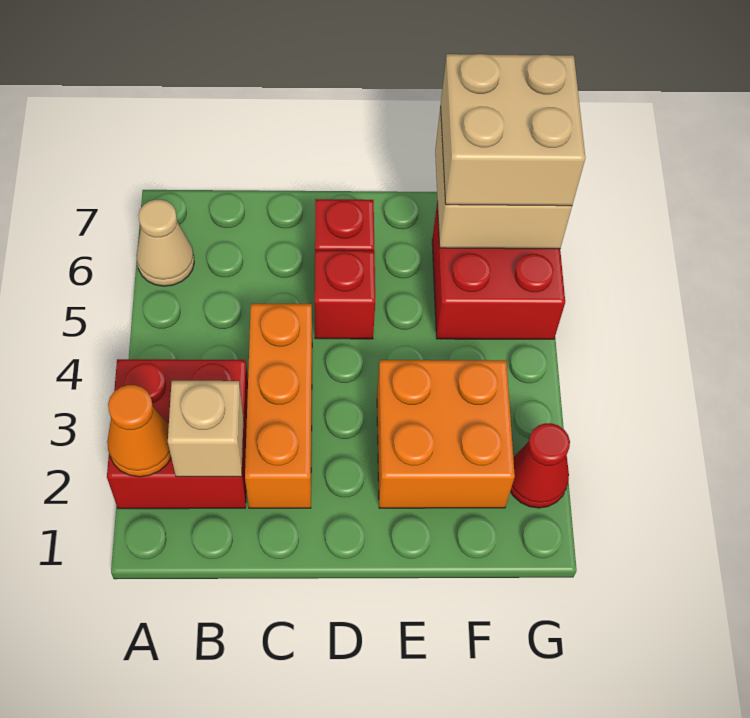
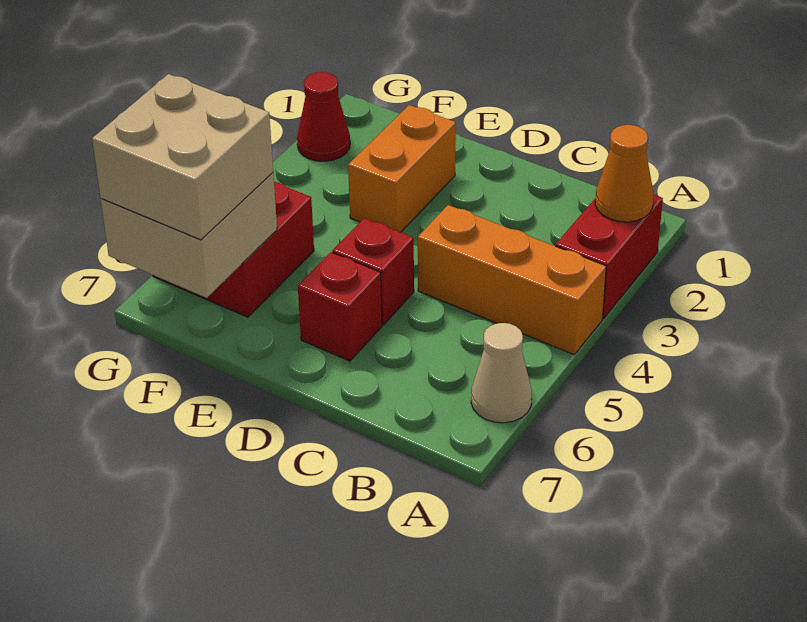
red 2x2 brick [107,359,248,509] -> red 1x2 brick [555,194,663,319]
tan 1x1 brick [168,381,244,477] -> none
orange 1x3 brick [245,304,312,508] -> orange 1x3 brick turned to [418,205,606,354]
orange 2x2 brick [377,360,515,508] -> orange 1x2 brick [348,105,456,232]

